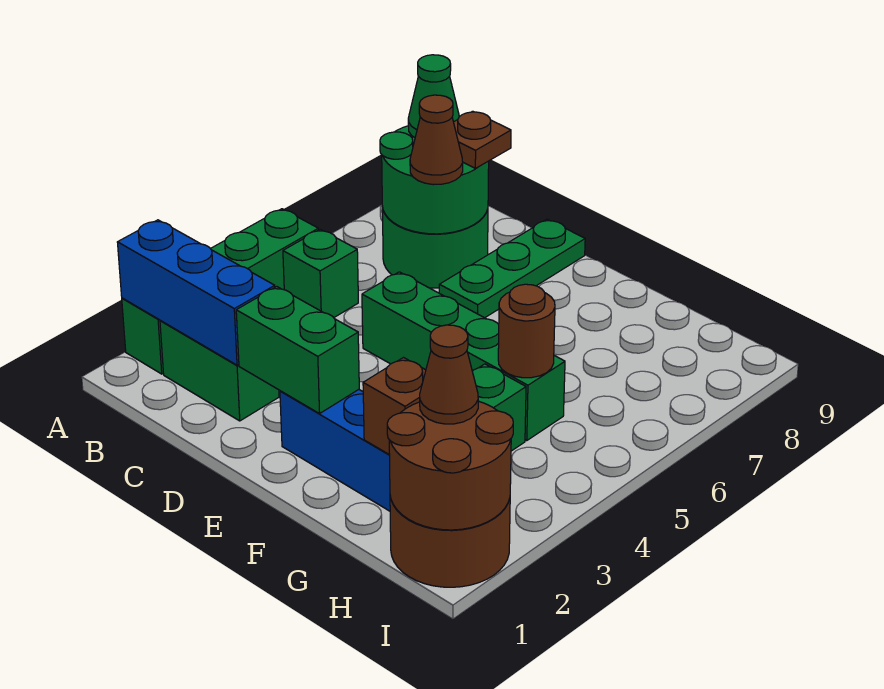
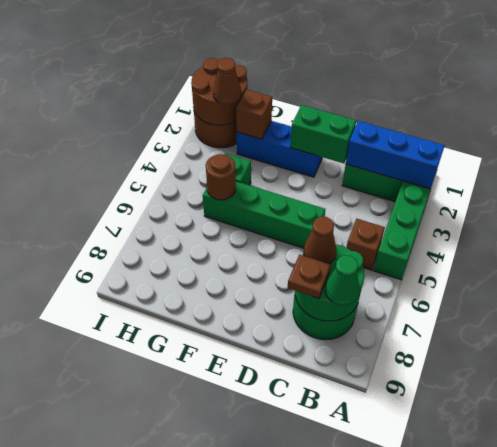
green 1x1 brick [283,229,358,318] -> brown 1x1 brick [346,219,385,270]
green 1x3 plate [439,219,585,318] -> none

